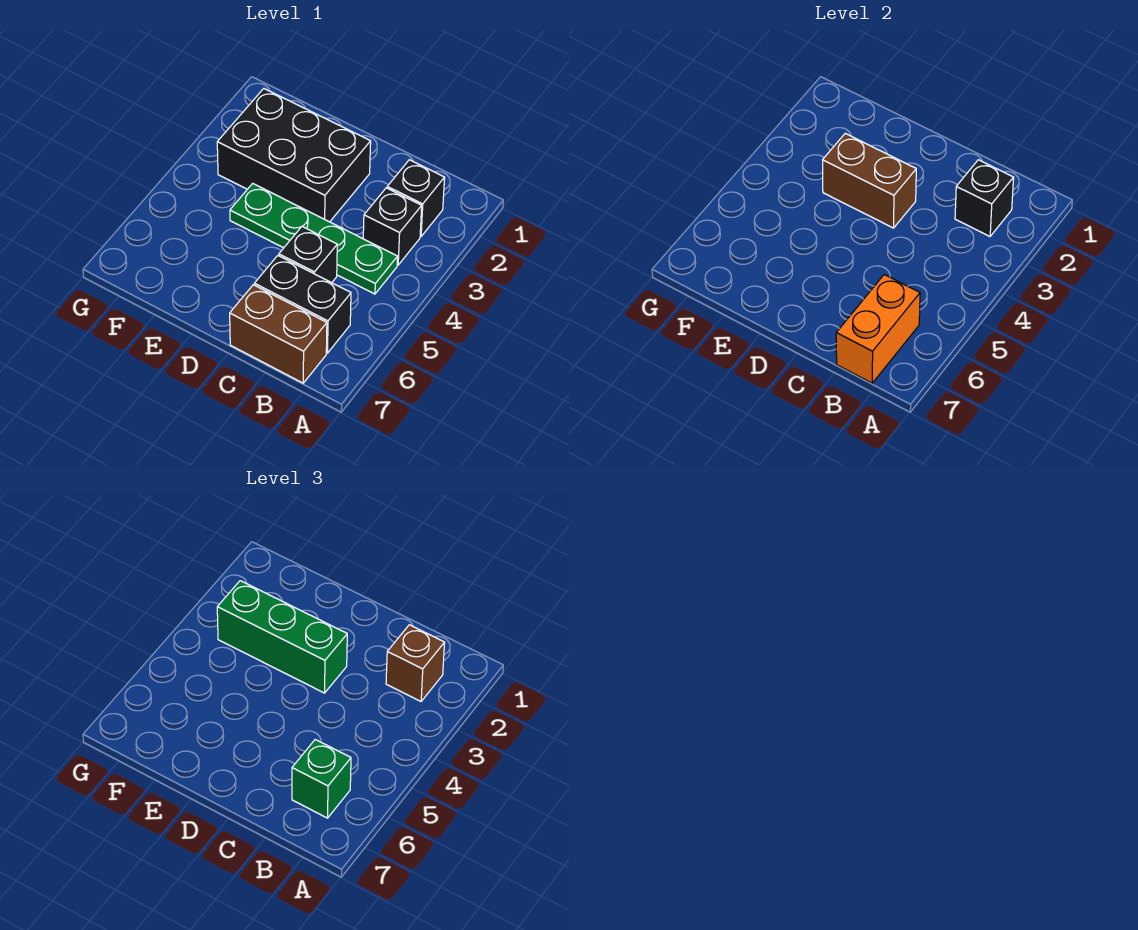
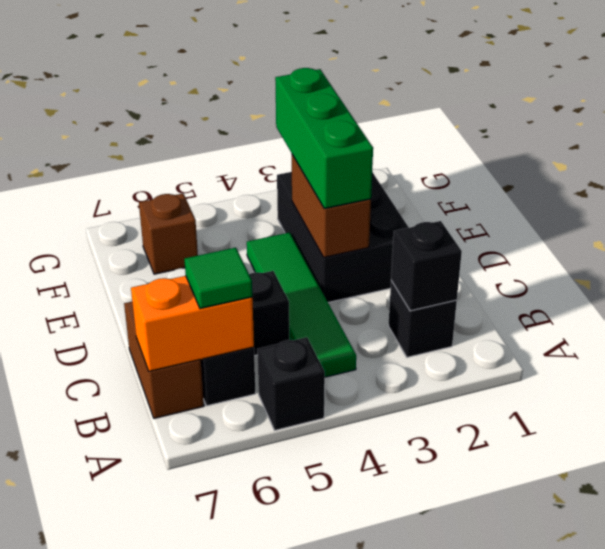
brown 1x1 brick [386,625,445,701] -> brown 1x1 brick moved to [139,194,198,274]
black 1x1 brick [363,188,422,265] -> black 1x1 brick moved to [257,337,325,430]
green 1x4 plate [230,183,398,294] -> green 1x4 tile [247,233,356,377]
green 1x1 brick [292,740,351,818] -> green 1x1 tile [184,248,252,309]

